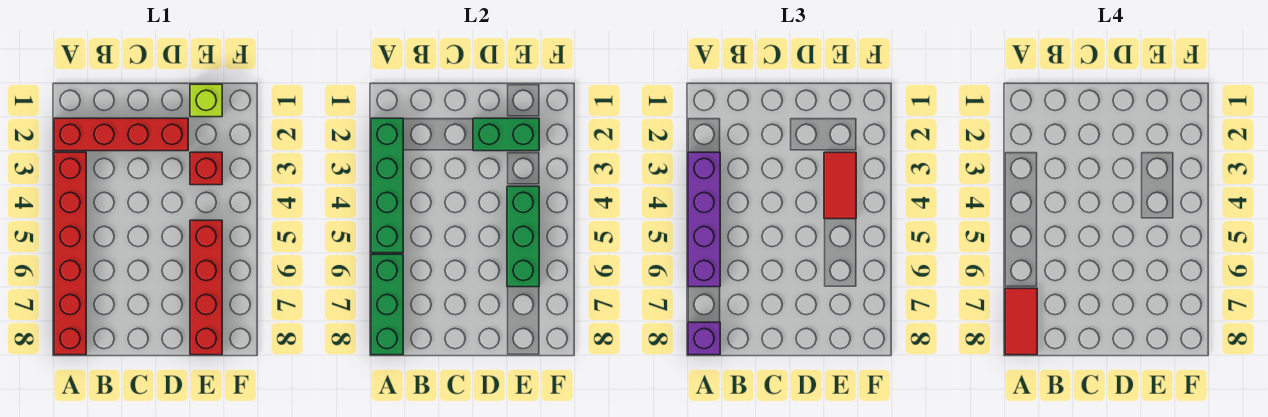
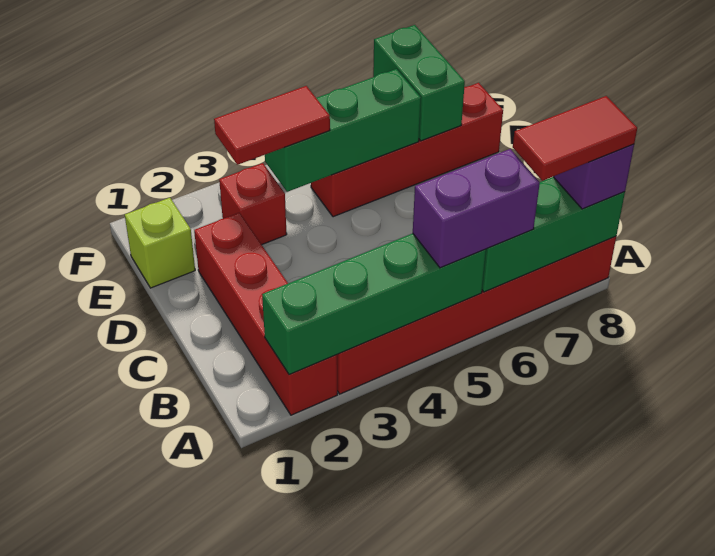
purple 1x4 brick [688,152,720,287] -> purple 1x2 brick [413,149,540,268]
green 1x2 brick [473,118,539,151] -> green 1x2 brick moved to [373,25,465,141]

